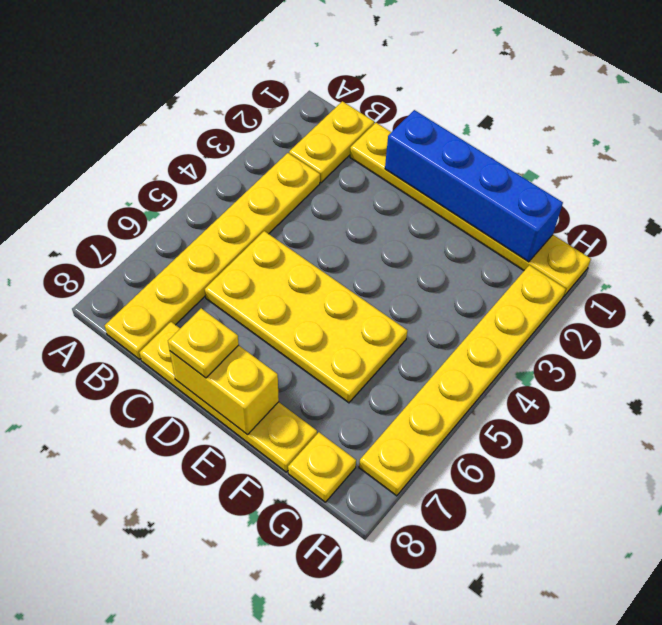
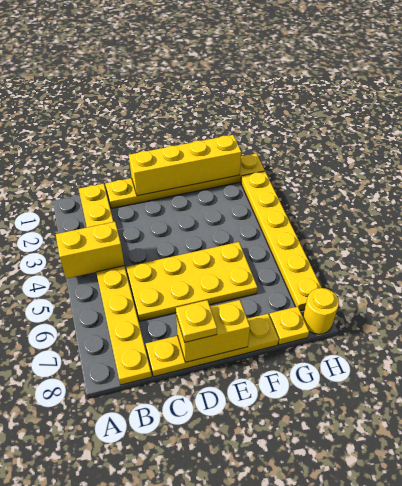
none -> yellow 1x2 brick [56,222,124,278]
blue 1x4 brick [385,110,563,262] -> yellow 1x4 brick [129,135,241,196]
none -> yellow 1x1 round brick [303,288,339,334]

